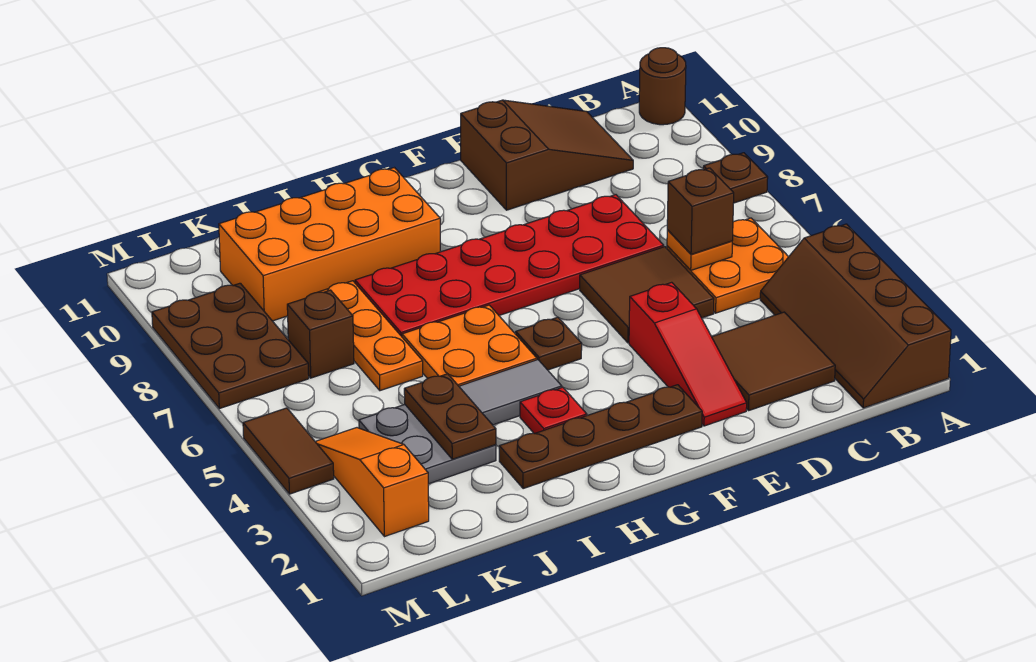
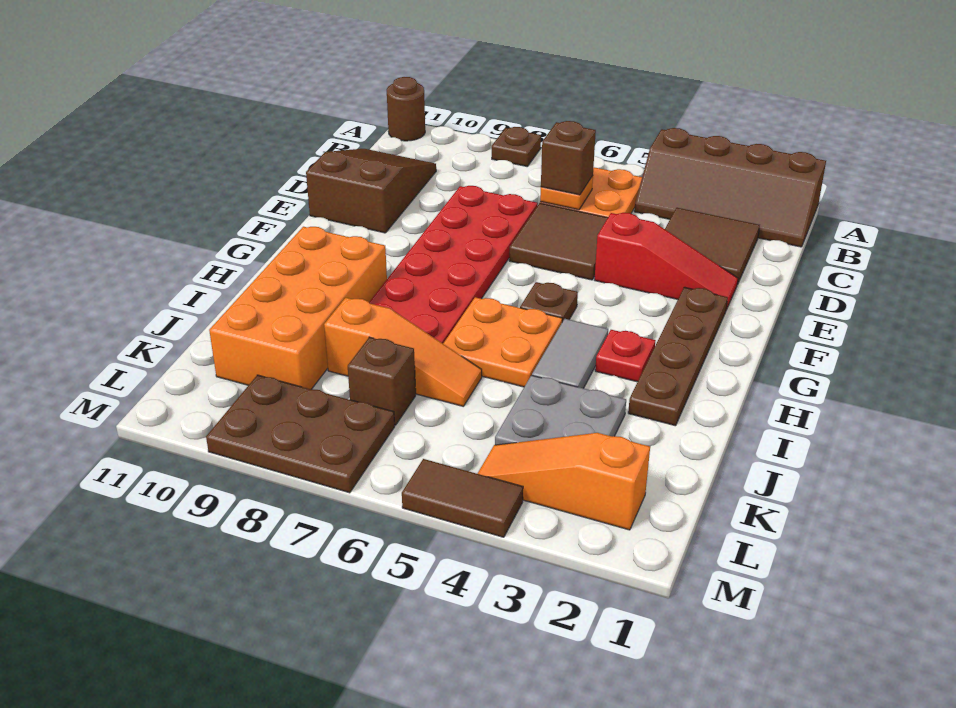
brown 1x2 plate [404,374,496,459] -> none
orange 1x3 plate [320,281,423,391] -> orange 1x3 slope [324,298,482,406]

